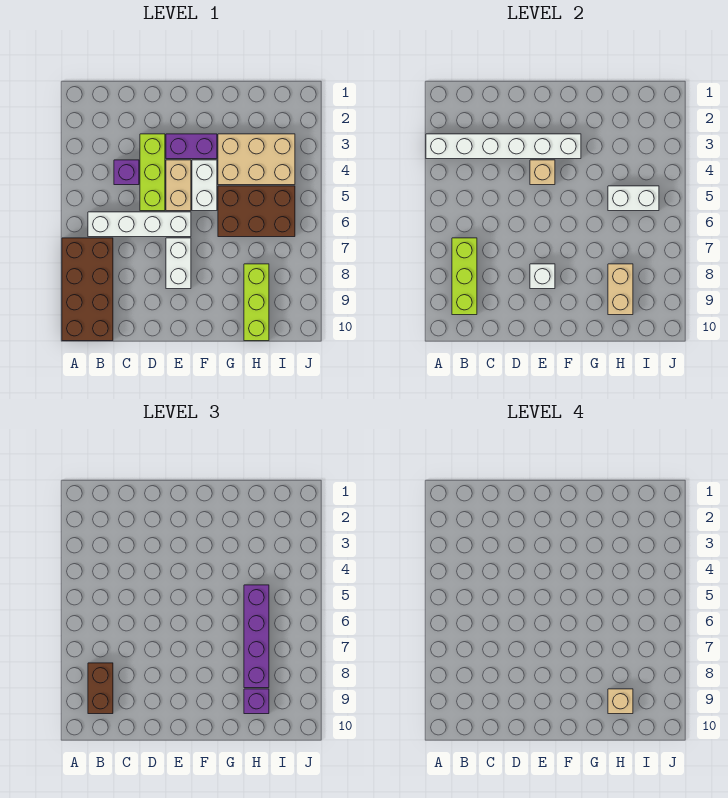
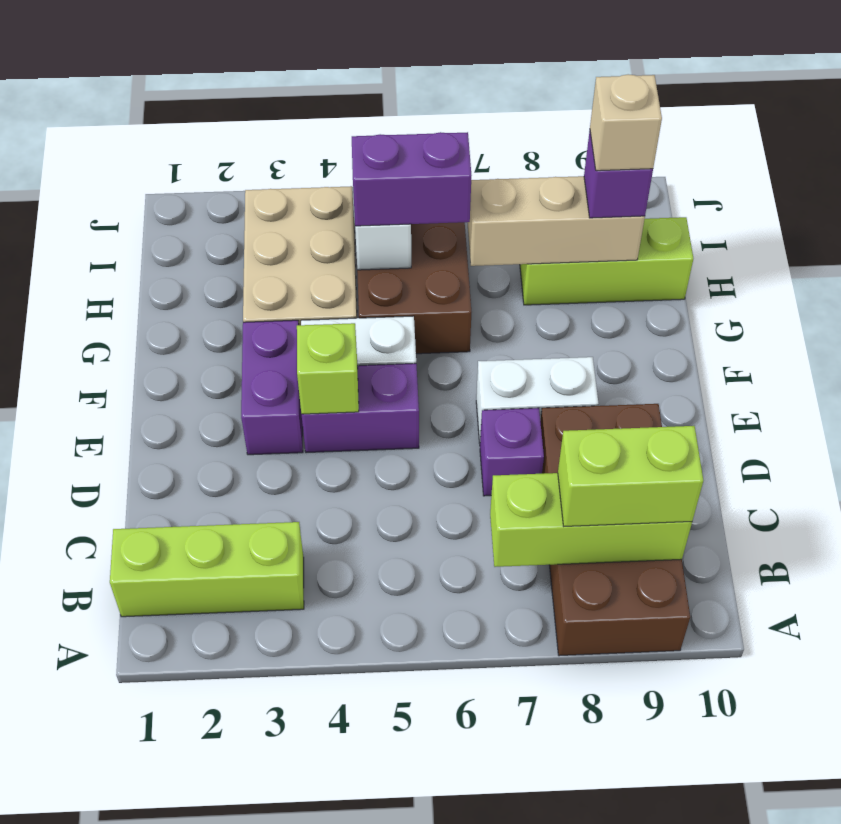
white 1x6 brick [426,134,581,159] -> none
brown 2x4 brick [62,238,113,341] -> brown 2x4 brick turned to [540,404,690,656]
white 1x4 brick [88,212,191,237] -> none
brown 1x2 brick [88,663,113,714] -> lime 1x2 brick [558,426,703,526]
purple 1x1 brick [114,160,139,185] -> purple 1x1 brick moved to [480,408,544,496]
lime 1x3 brick [140,134,165,211] -> lime 1x3 brick moved to [110,522,304,617]
tan 1x2 brick [166,160,191,211] -> purple 1x2 brick [302,363,419,453]
tan 1x1 brick [530,160,555,185] -> lime 1x1 brick [297,323,359,414]
white 1x1 brick [530,264,555,289] -> none
purple 1x4 brick [244,585,269,688] -> purple 1x2 brick [352,132,471,226]
tan 1x2 brick [608,264,633,315] -> tan 1x3 brick [468,176,645,266]

